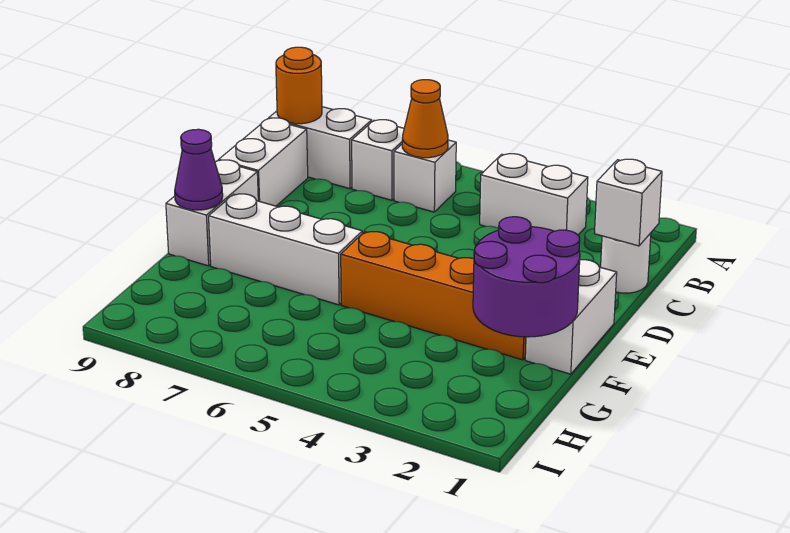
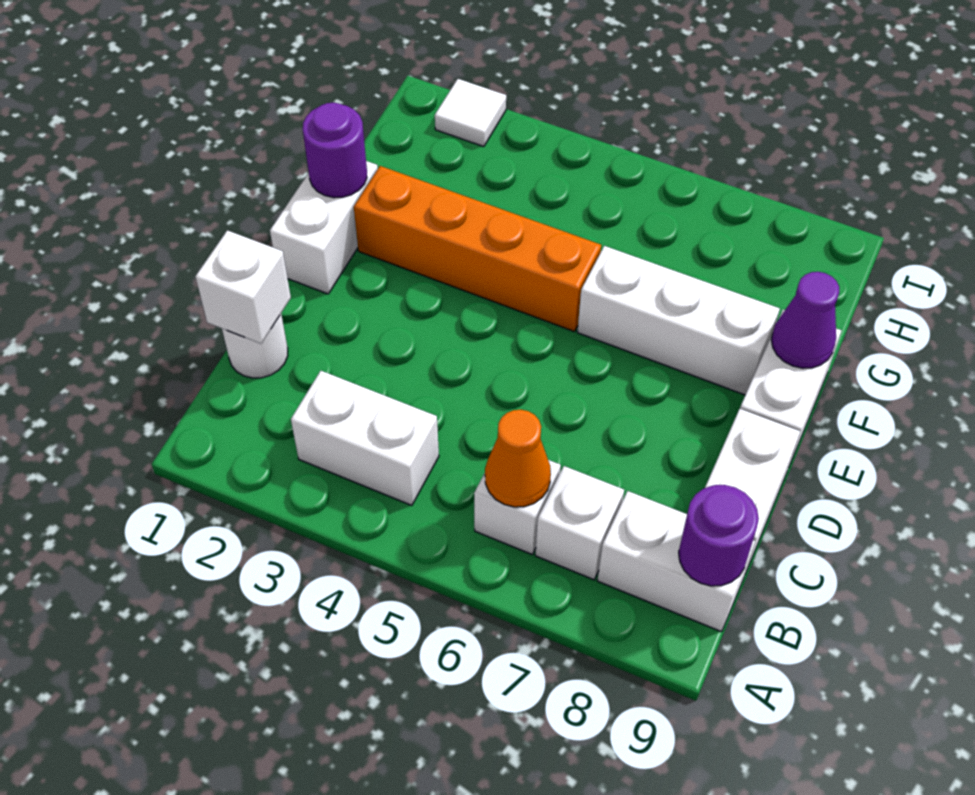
orange 1x1 round brick [276,47,322,124] -> purple 1x1 round brick [679,485,759,586]
purple 2x2 round brick [473,217,580,337] -> purple 1x1 round brick [303,103,367,198]
none -> white 1x1 tile [435,79,506,147]

